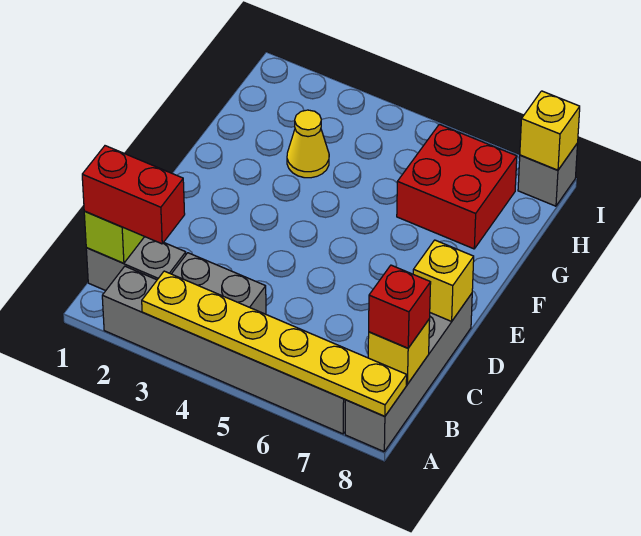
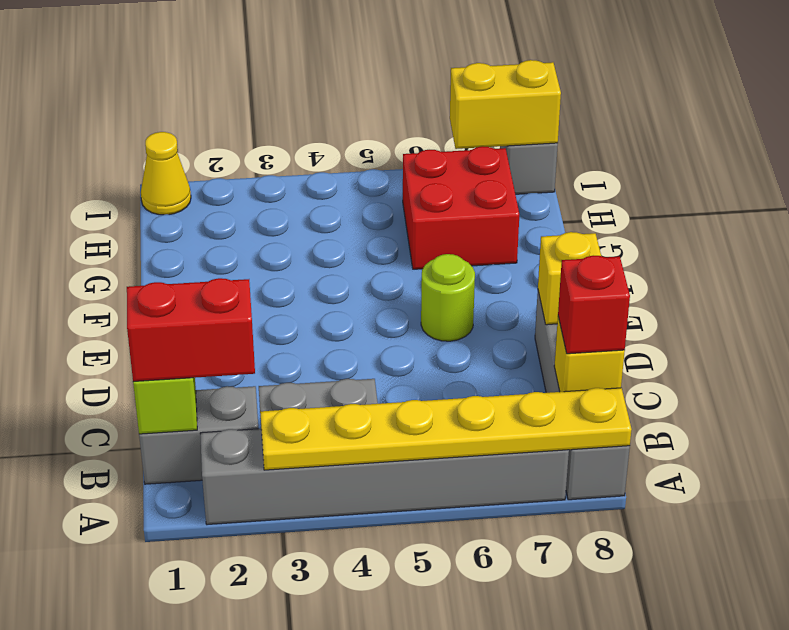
none -> lime 1x1 round brick [421,254,475,341]
yellow 1x1 cone [287,110,329,178] -> yellow 1x1 cone moved to [141,132,191,215]
yellow 1x1 brick [520,91,580,170] -> yellow 1x2 brick [450,60,561,149]

